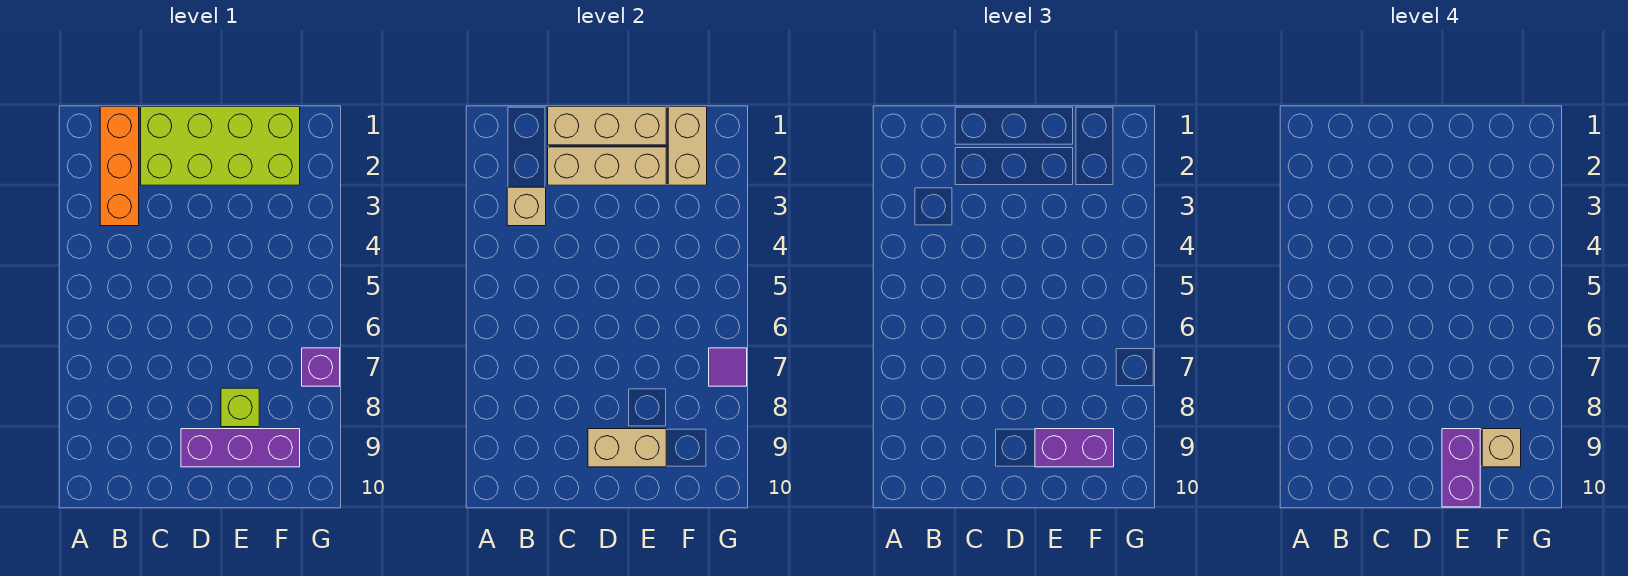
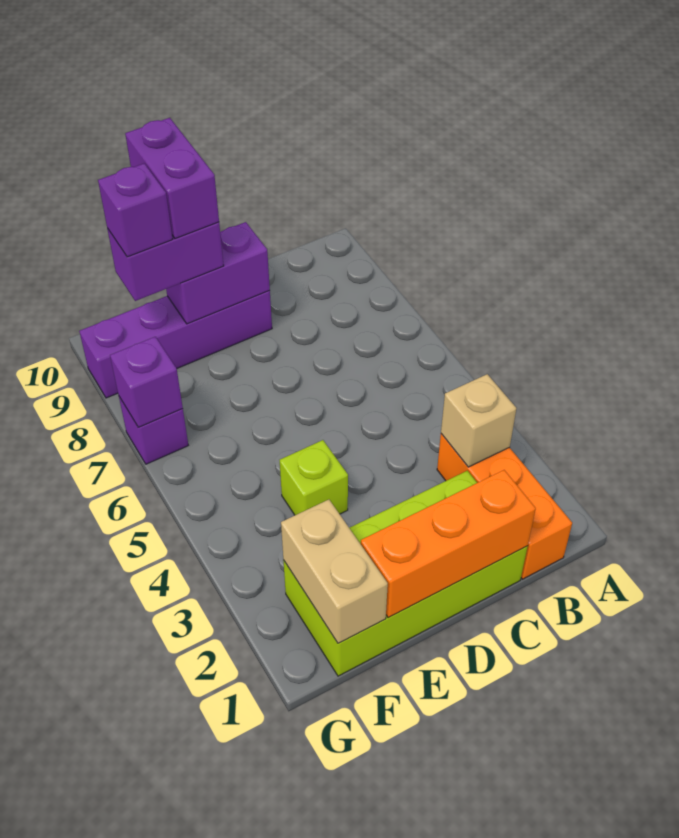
tan 1x3 brick [548,107,666,145] -> orange 1x3 brick [361,470,536,618]
tan 1x3 brick [548,147,666,185] -> none
purple 1x3 brick [181,429,300,467] -> purple 1x4 brick [79,291,272,398]
tan 1x2 brick [588,429,666,467] -> purple 1x2 brick [166,222,270,324]
lime 1x1 brick [221,388,259,427] -> lime 1x1 brick moved to [280,440,348,515]
tan 1x1 brick [1482,429,1521,467] -> purple 1x1 brick [98,163,172,257]
purple 1x1 tile [709,348,747,386] -> purple 1x1 brick [110,337,183,427]

